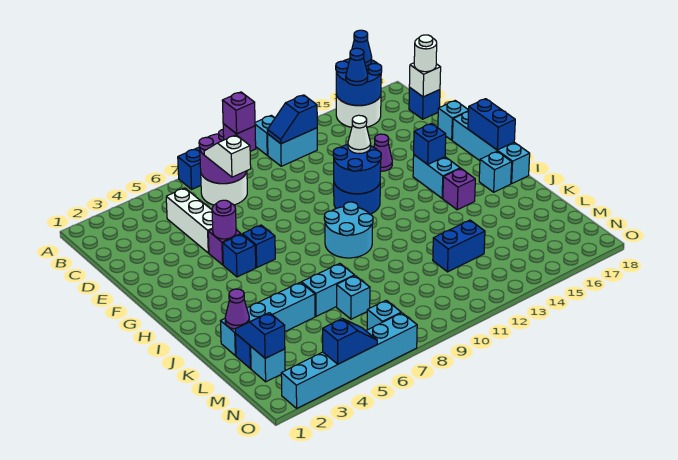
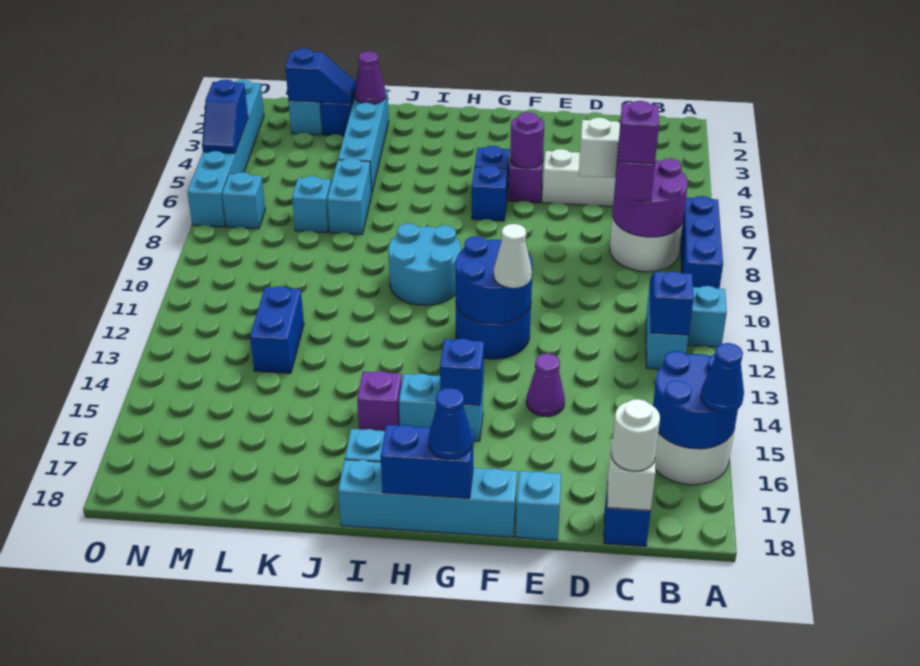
blue 1x1 cone [346,48,368,85] -> blue 1x1 cone moved to [429,388,472,459]

